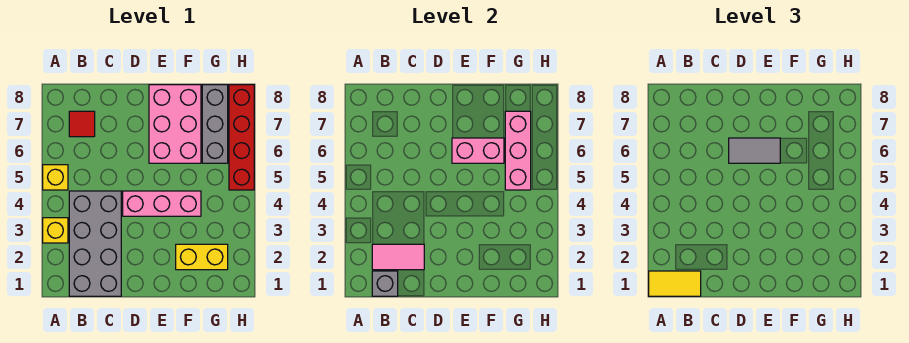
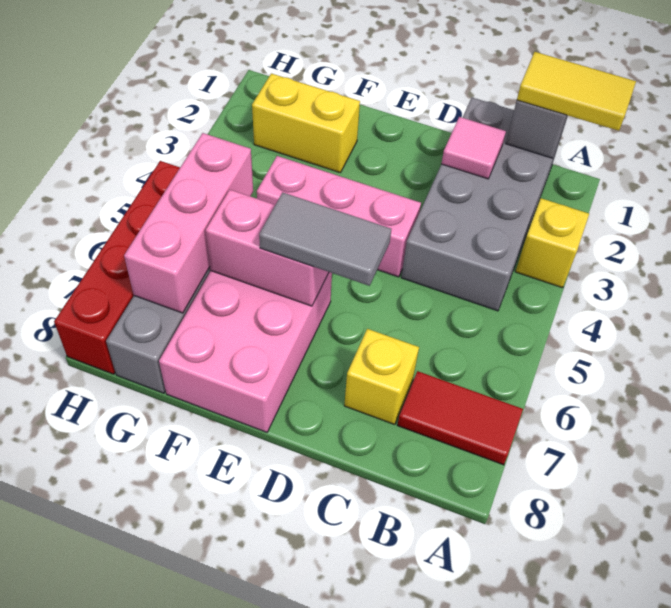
yellow 1x1 brick [43,165,68,190] -> yellow 1x1 brick moved to [344,329,419,424]
pink 1x2 tile [372,244,424,270] -> pink 1x1 tile [441,117,506,179]
red 1x1 tile [69,111,95,137] -> red 1x2 tile [398,371,523,465]

